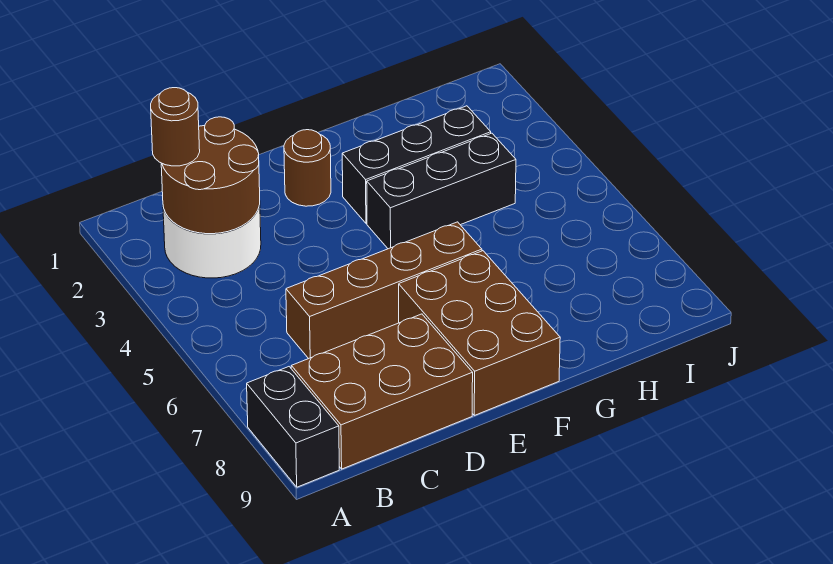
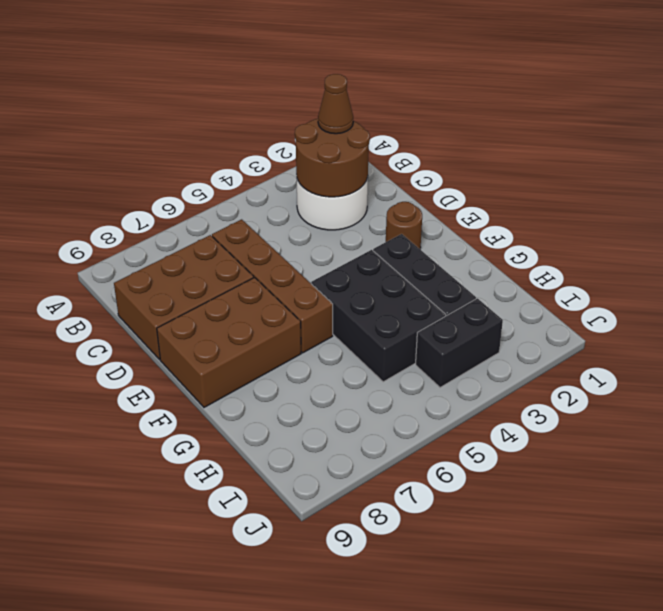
black 1x2 brick [247,367,339,487] -> black 1x2 brick moved to [416,298,503,388]
brown 1x1 round brick [151,88,200,166] -> brown 1x1 cone [318,74,353,134]
brown 2x3 brick [291,314,473,469] -> brown 2x3 brick turned to [114,235,254,360]
black 1x3 brick [367,133,516,249] -> black 2x3 brick [311,250,446,382]

